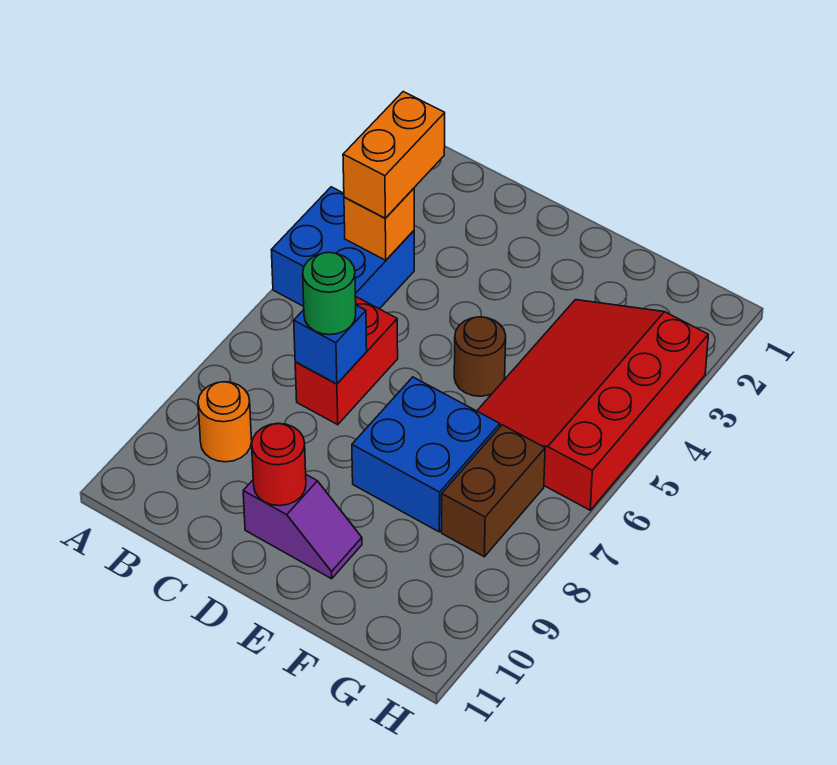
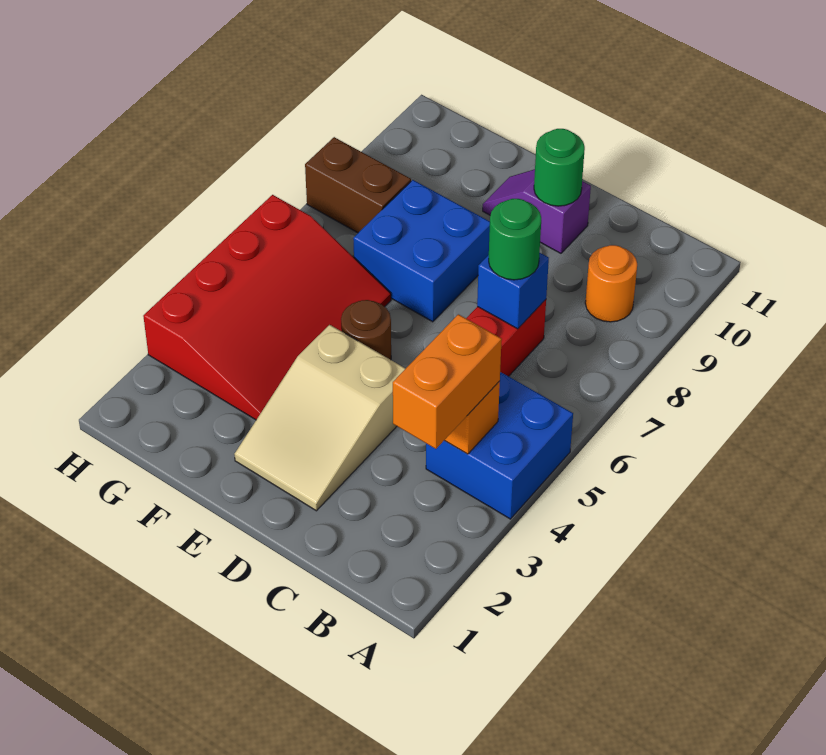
none -> tan 2x3 slope [234,325,406,511]
red 1x1 round brick [252,423,306,506] -> green 1x1 round brick [534,129,585,206]
brown 1x2 brick [442,425,545,557] -> brown 1x2 brick turned to [305,137,411,233]

